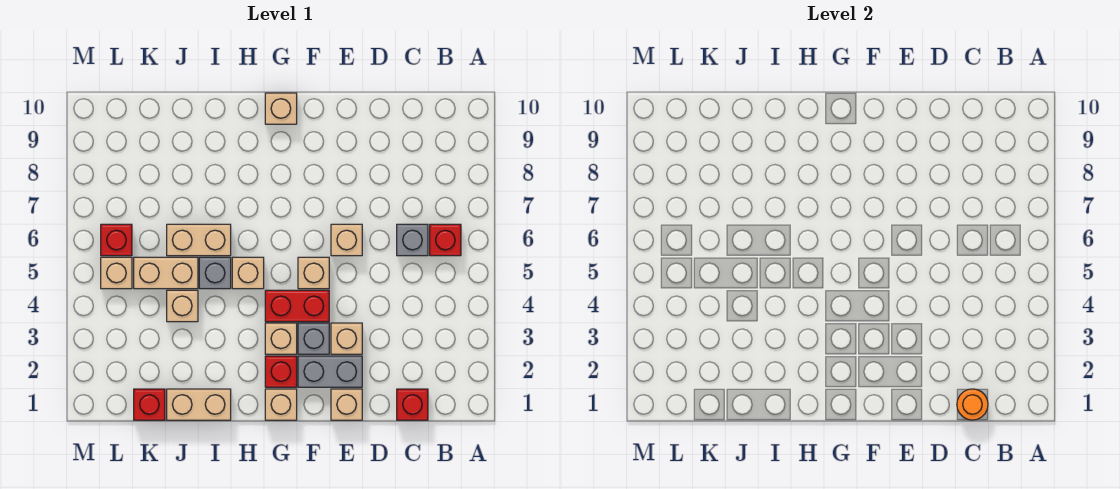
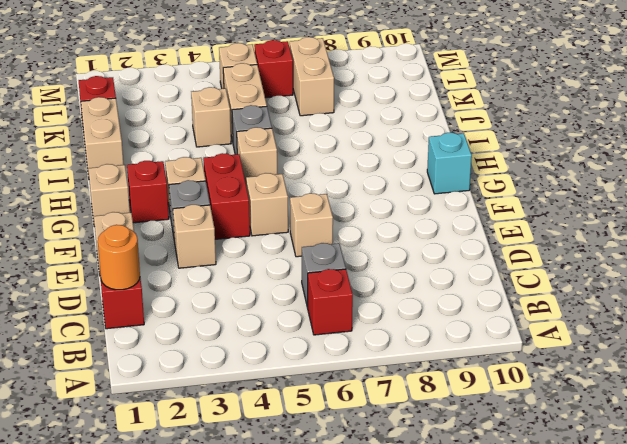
grey 1x2 brick [298,356,362,387] -> none
tan 1x1 brick [265,93,297,124] -> cyan 1x1 brick [427,133,472,194]
tan 1x2 brick [167,224,231,256] -> tan 1x2 brick moved to [290,37,334,116]

